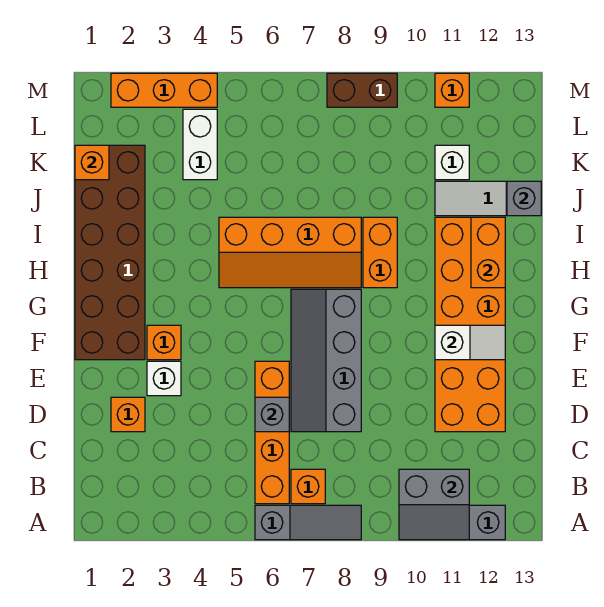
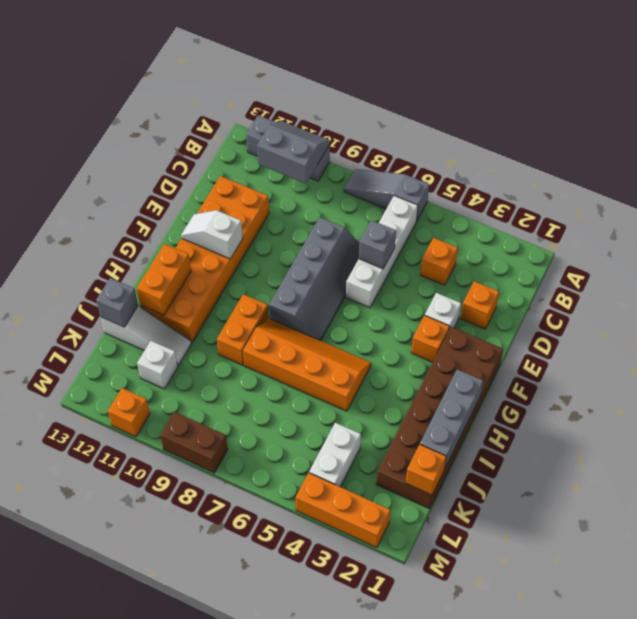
orange 1x4 brick [255,361,289,504] -> white 1x4 brick [346,196,418,308]
orange 1x1 brick [291,469,325,504] -> orange 1x1 brick moved to [421,238,458,285]
none -> grey 1x3 brick [420,369,483,469]

